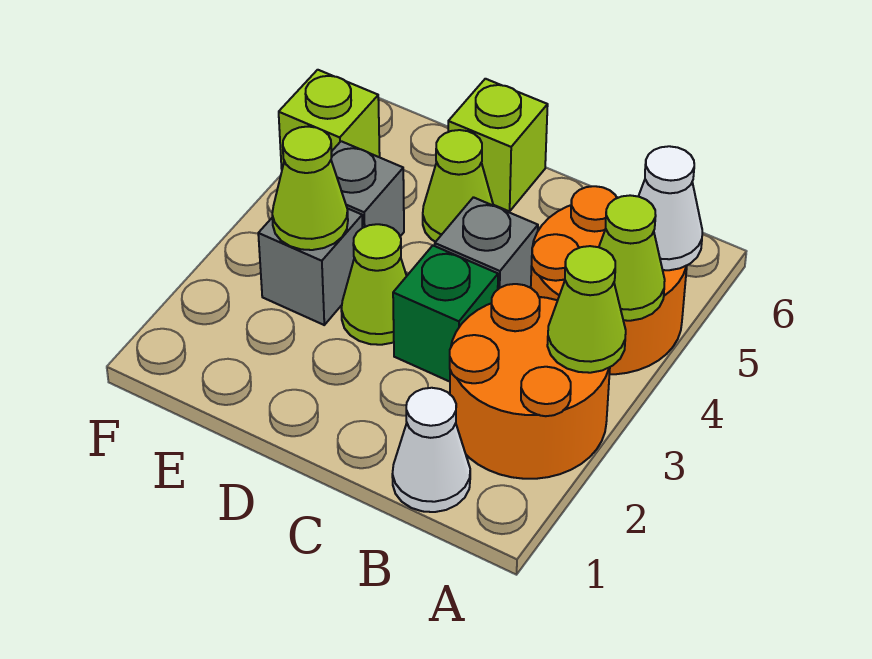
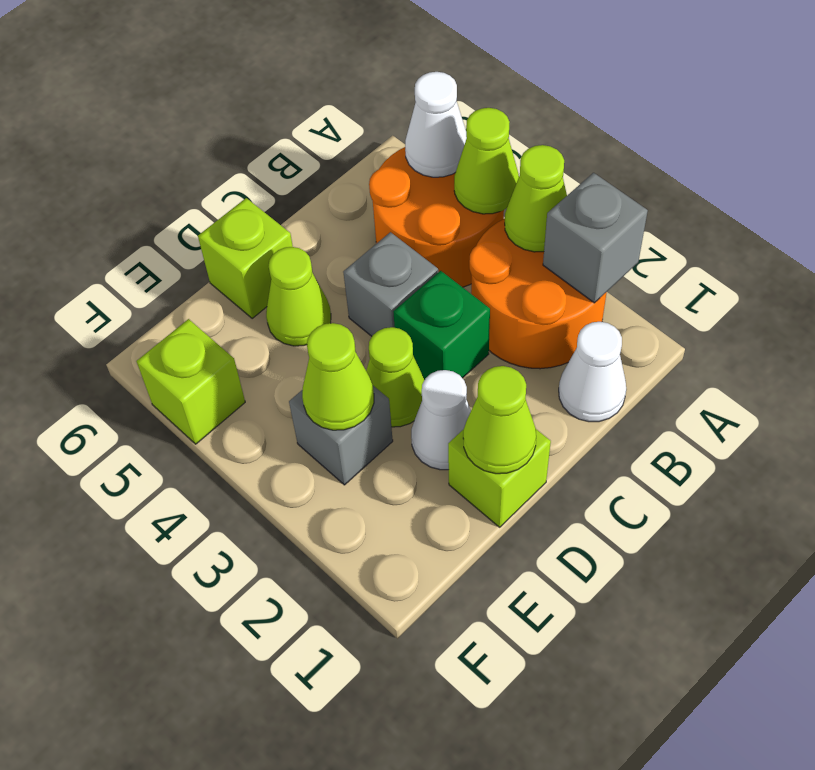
none -> lime 1x1 brick [448,429,551,527]
none -> lime 1x1 cone [463,366,536,474]
none -> white 1x1 cone [411,370,471,470]
grey 1x1 brick [331,141,404,236] -> grey 1x1 brick moved to [543,173,648,303]

